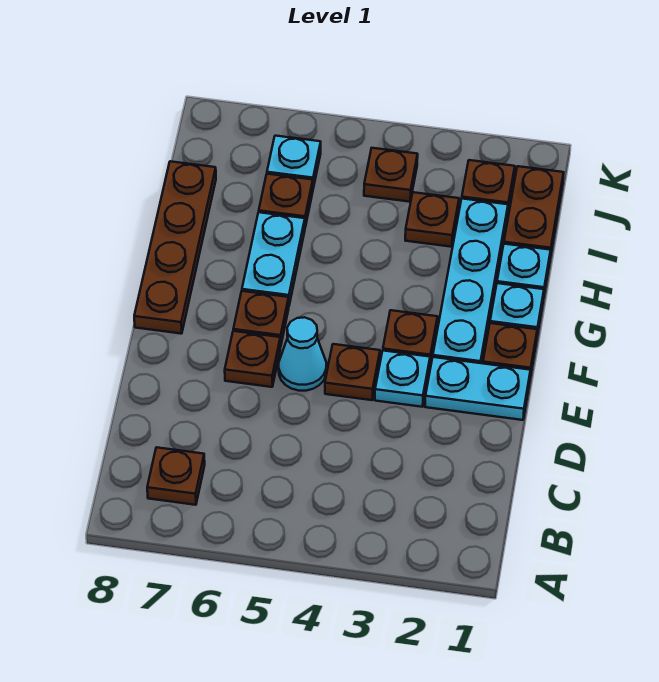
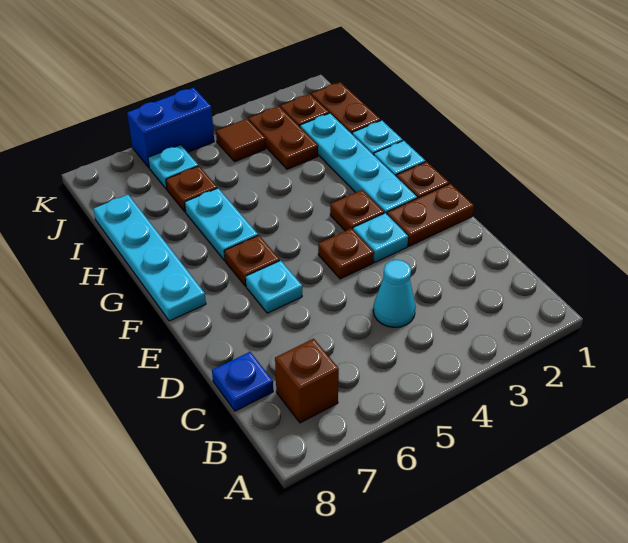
brown 1x1 plate [147,447,205,505] -> brown 1x1 brick [275,339,339,423]
none -> blue 1x1 plate [212,352,273,411]
cyan 1x2 plate [425,357,530,420] -> brown 1x2 plate [387,184,474,246]
cyan 1x1 cone [279,317,326,391] -> cyan 1x1 cone moved to [373,260,416,327]
brown 1x1 plate [225,331,280,387] -> cyan 1x1 plate [246,261,302,313]
brown 1x4 plate [134,161,216,334] -> cyan 1x4 plate [93,195,206,321]
brown 1x1 plate [405,192,459,247] -> brown 1x2 plate [249,106,318,169]
brown 1x1 plate [364,148,418,202] -> brown 1x1 tile [216,119,266,161]
none -> blue 1x2 brick [127,88,214,167]

